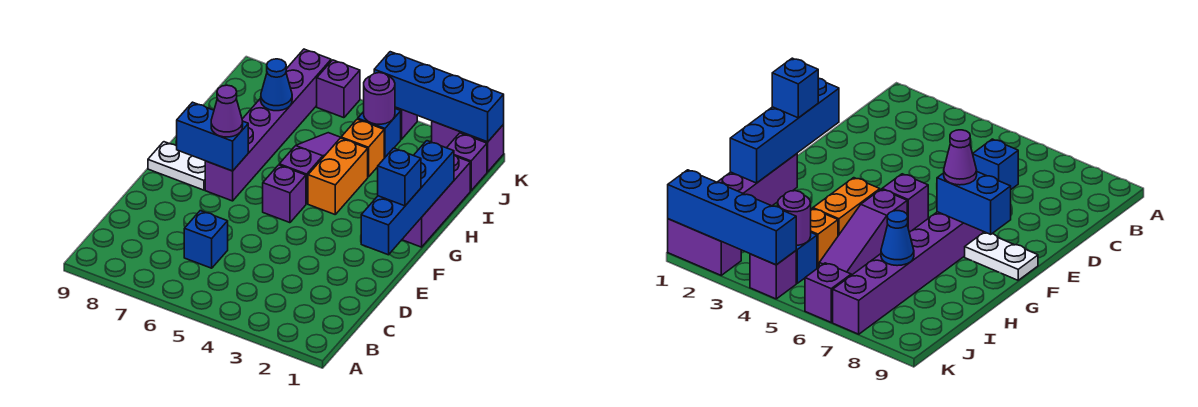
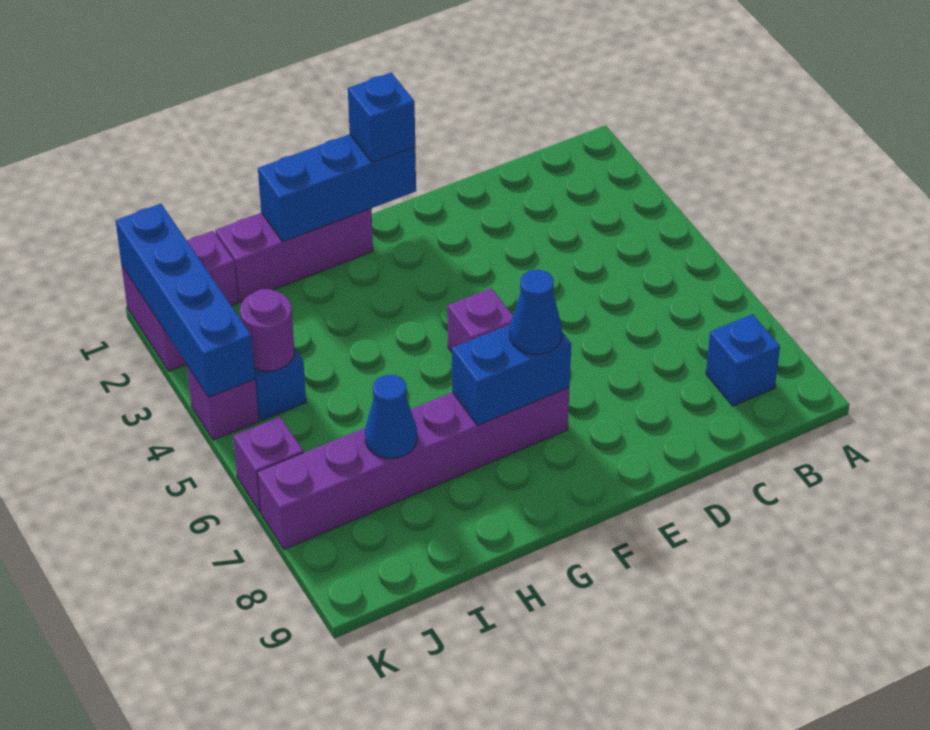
blue 1x1 brick [184,211,228,268] -> blue 1x1 brick moved to [706,314,780,406]
blue 1x4 brick [361,141,454,255] -> blue 1x3 brick [258,134,416,242]
blue 1x2 brick [177,102,248,171] -> blue 1x2 brick turned to [452,325,571,425]
purple 1x1 cone [211,85,243,137] -> blue 1x1 cone [510,270,562,354]
white 1x2 plate [148,142,205,190] -> none
orange 1x2 brick [308,138,368,214] -> none
purple 1x3 slope [279,133,341,204] -> none
orange 1x1 brick [341,119,384,177] -> none

